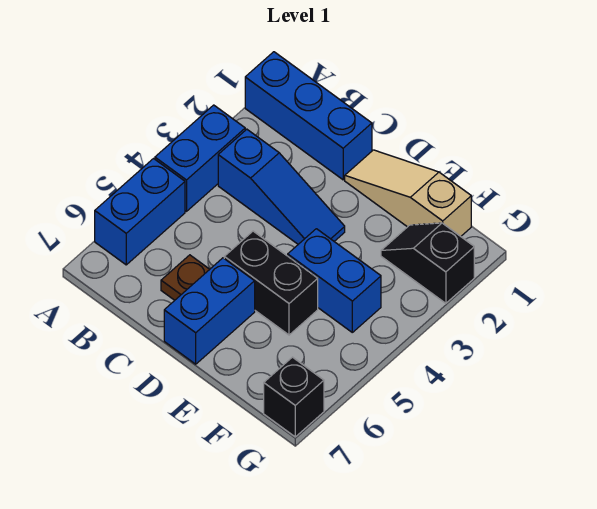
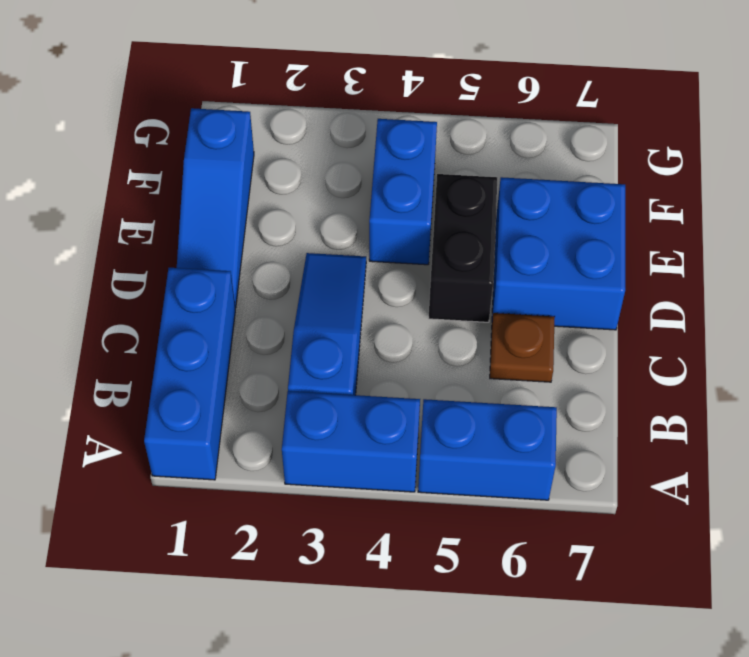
tan 1x3 slope [345,150,471,236] -> blue 1x3 slope [177,108,254,308]
blue 1x2 brick [164,258,255,364] -> blue 2x2 brick [492,177,625,330]
black 1x2 slope [381,223,474,303] -> none
black 1x1 brick [264,357,324,437] -> none

